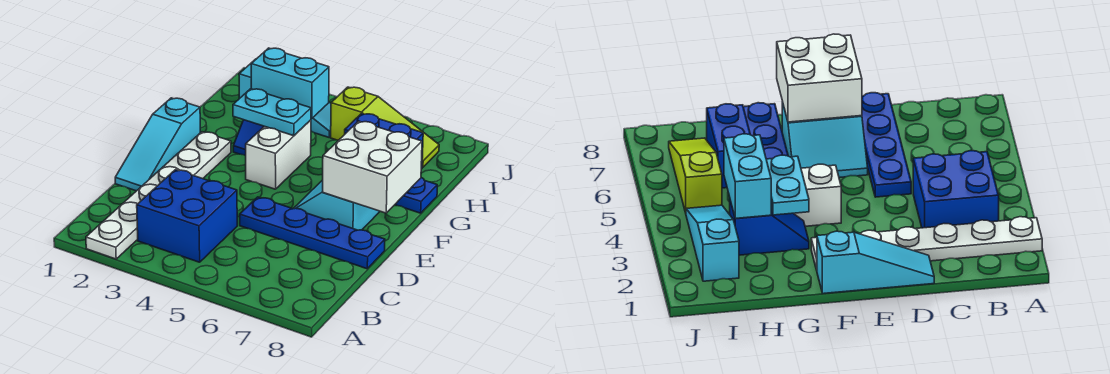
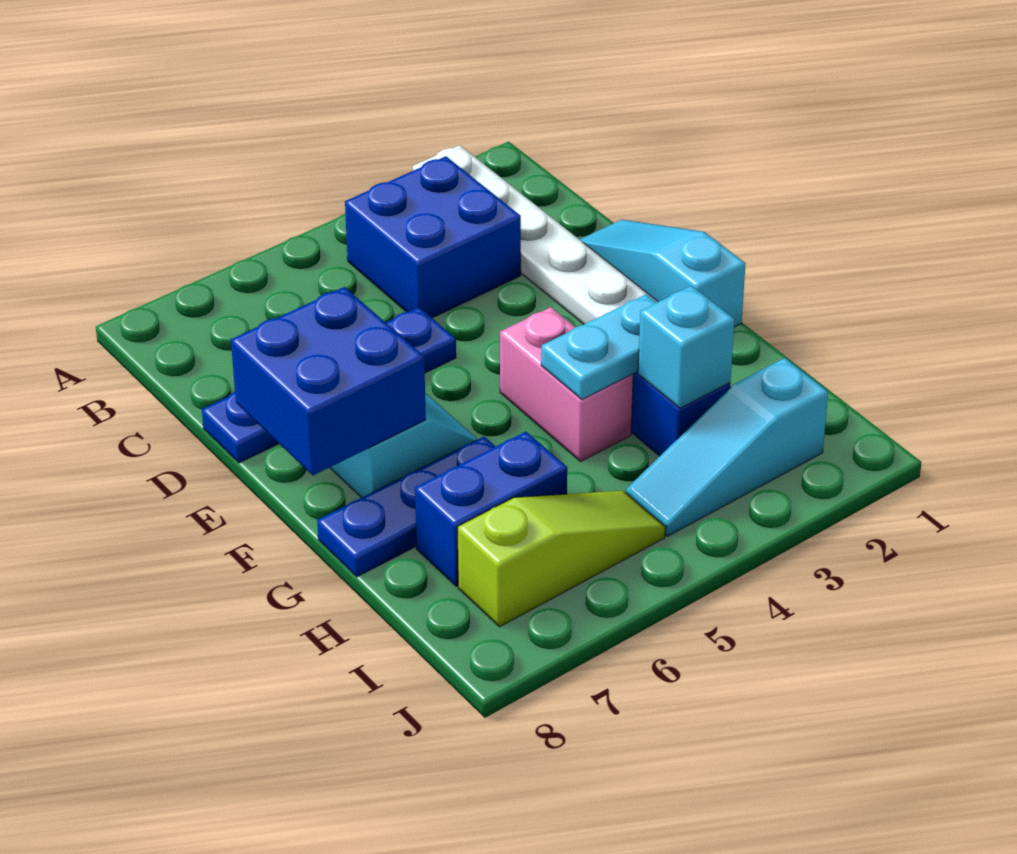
white 2x2 brick [323,121,422,213] -> blue 2x2 brick [231,287,426,475]
white 1x2 brick [246,120,311,189] -> pink 1x2 brick [500,307,633,461]
cyan 1x2 brick [251,48,329,119] -> cyan 1x1 brick [638,286,735,408]
lime 1x3 slope [331,87,439,167] -> lime 1x3 slope turned to [458,491,665,627]

